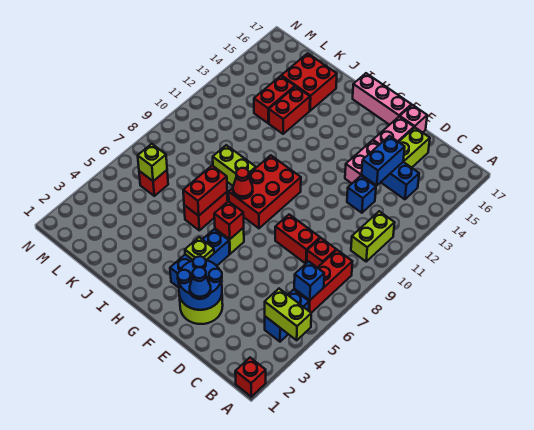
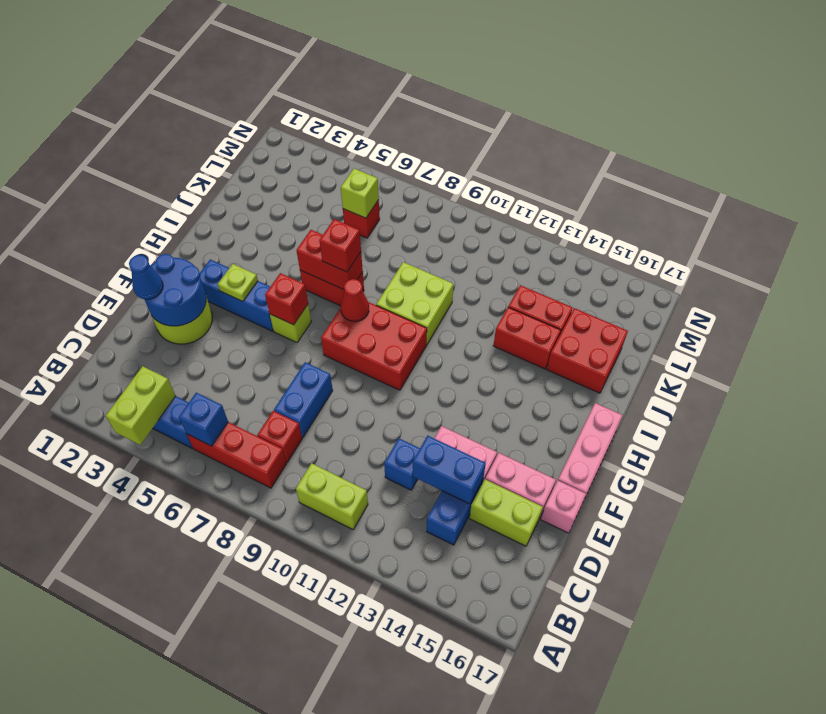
red 1x1 brick [235,358,266,397] -> red 1x1 brick moved to [319,219,361,272]
red 1x2 brick [275,215,320,264] -> blue 1x2 brick [274,362,333,437]
lime 1x2 brick [213,145,256,186] -> lime 2x2 brick [376,262,453,344]

